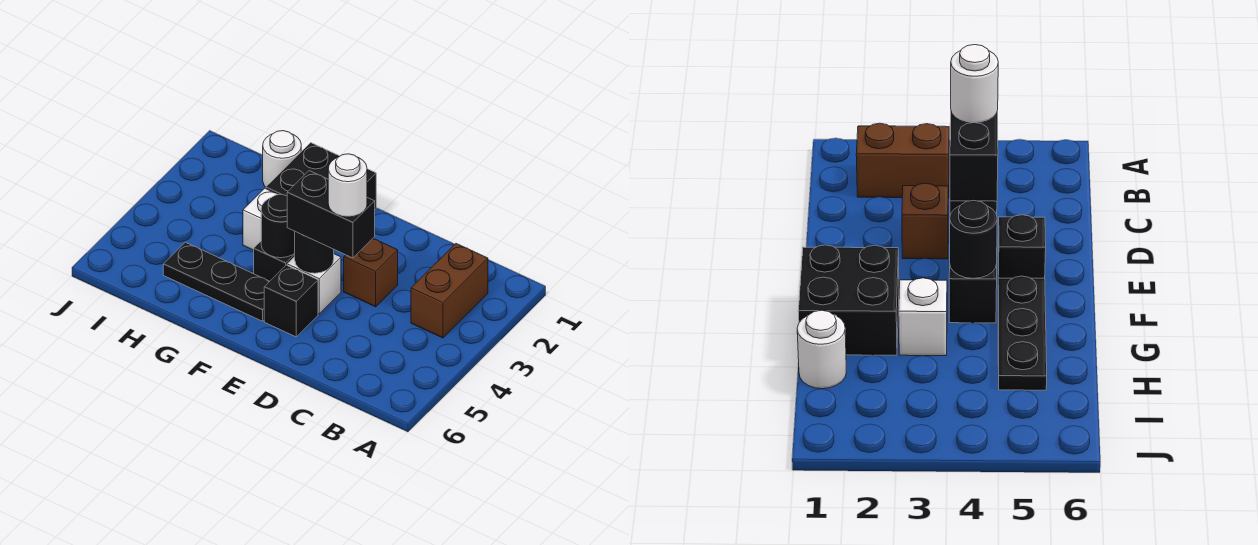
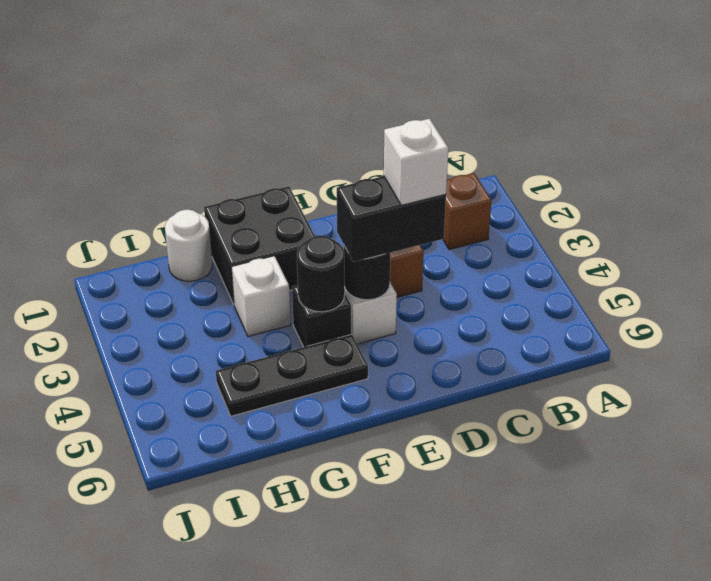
brown 1x2 brick [411,244,488,338] -> brown 1x1 brick [443,173,491,250]
white 1x1 round brick [328,154,367,217] -> white 1x1 brick [384,119,448,205]
black 1x1 brick [264,265,318,337] -> none

